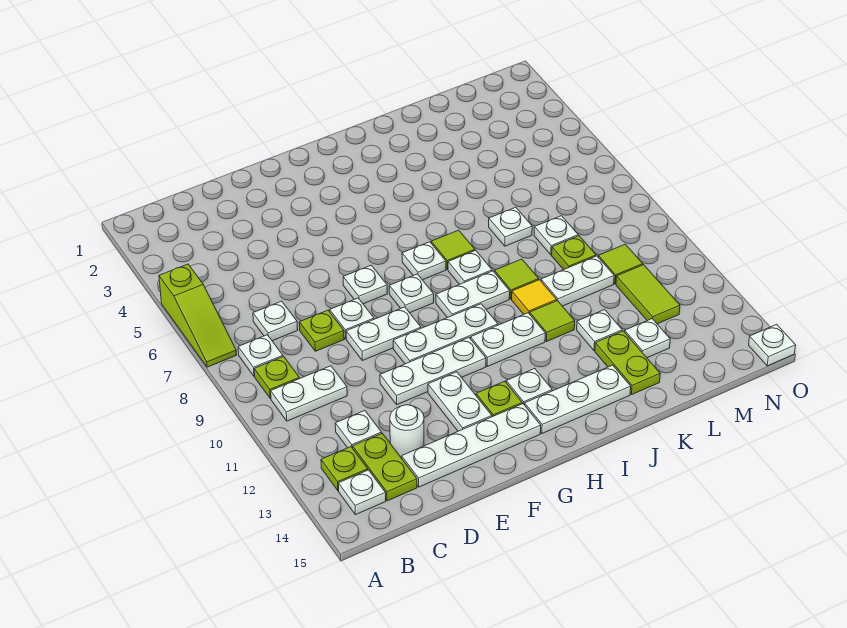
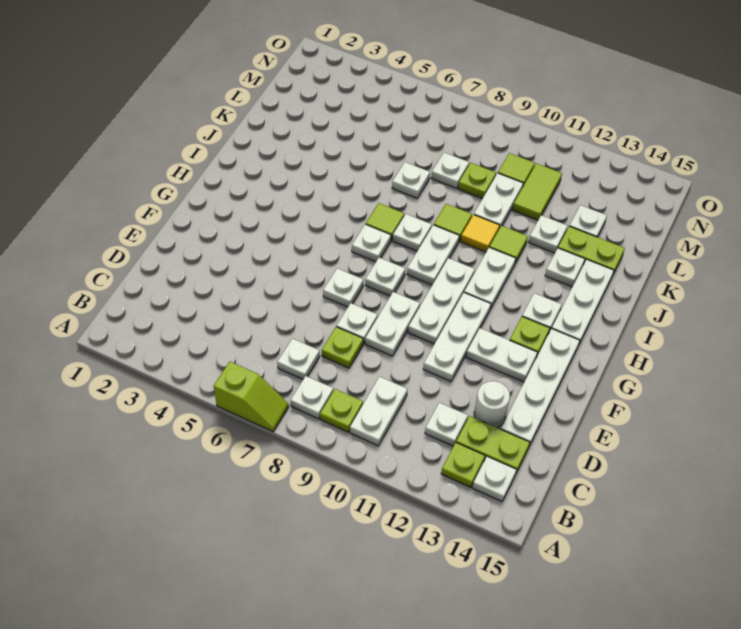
lime 1x3 slope [159,264,236,367] -> lime 1x2 slope [214,362,289,432]
lime 1x2 tile [616,265,680,324] -> lime 1x2 tile turned to [513,163,562,220]
white 1x1 plate [749,324,796,366] -> white 1x1 plate moved to [545,248,585,287]

